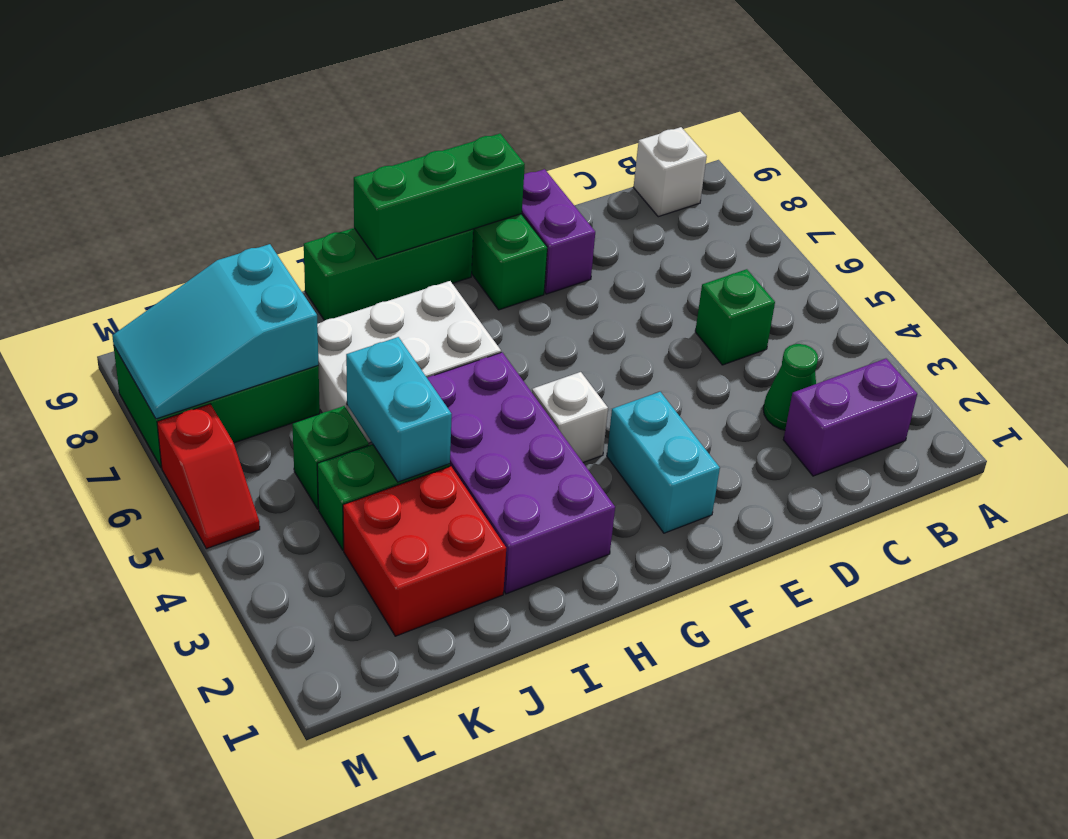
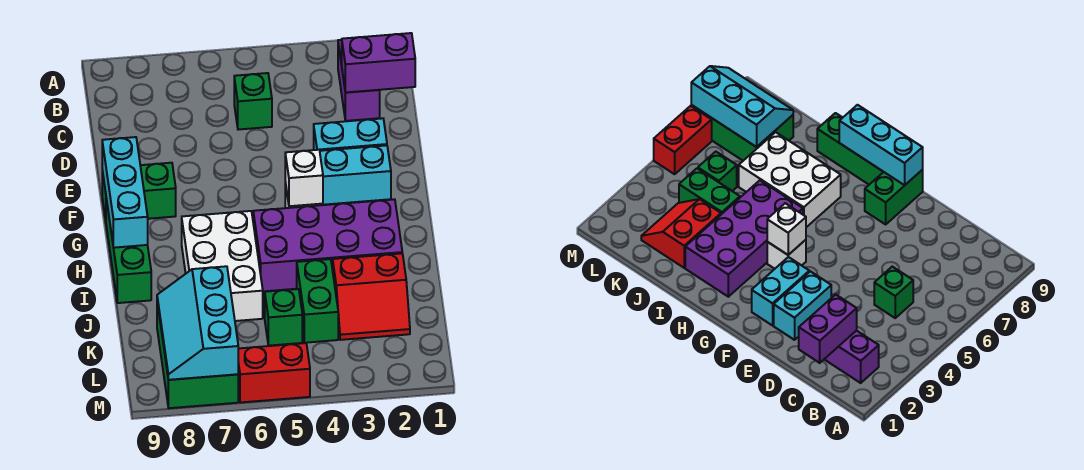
white 1x1 brick [634,127,707,217] -> white 1x1 brick moved to [285,150,323,206]
green 1x1 cone [763,344,818,430] -> none
purple 1x2 brick [522,169,595,294] -> purple 1x2 brick moved to [342,33,415,92]
green 1x3 brick [354,134,525,259] -> cyan 1x3 brick [102,137,148,248]
red 2x2 brick [343,466,506,636] -> red 2x2 slope [333,253,410,340]
cyan 1x2 brick [346,337,452,482] -> cyan 1x2 brick moved to [314,118,387,151]
cyan 2x3 slope [112,244,318,419] -> cyan 2x3 slope turned to [157,266,238,380]
red 1x2 slope [157,404,260,549] -> red 1x2 brick [238,343,310,403]

